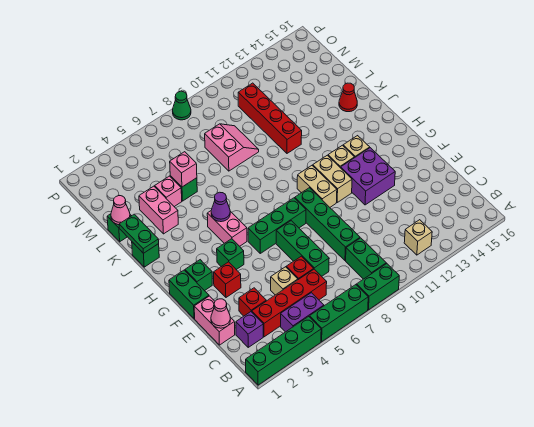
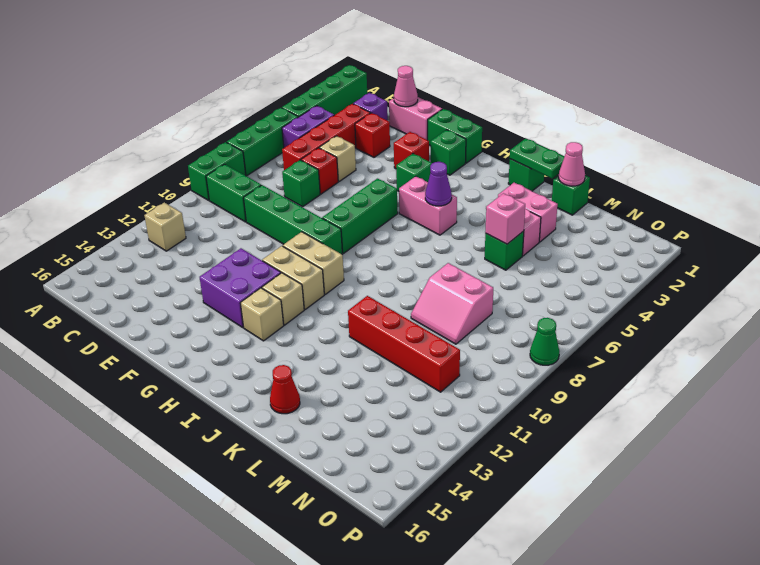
green 1x3 brick [276,221,329,276] -> green 1x1 brick [282,160,320,207]

